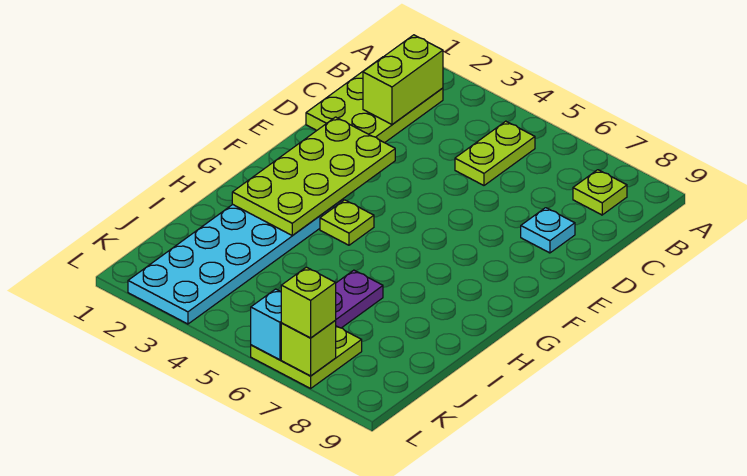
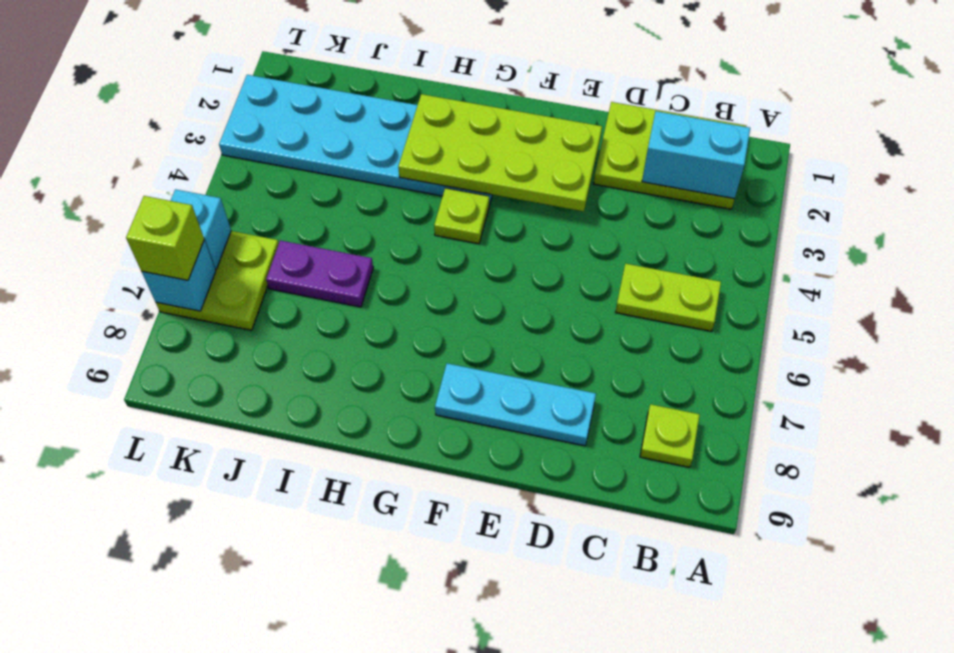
lime 1x2 brick [363,35,443,124] -> cyan 1x2 brick [642,111,750,199]
cyan 1x1 plate [521,208,575,253] -> cyan 1x3 plate [435,363,596,446]
lime 1x1 brick [281,321,336,376] -> cyan 1x1 brick [142,240,216,311]

